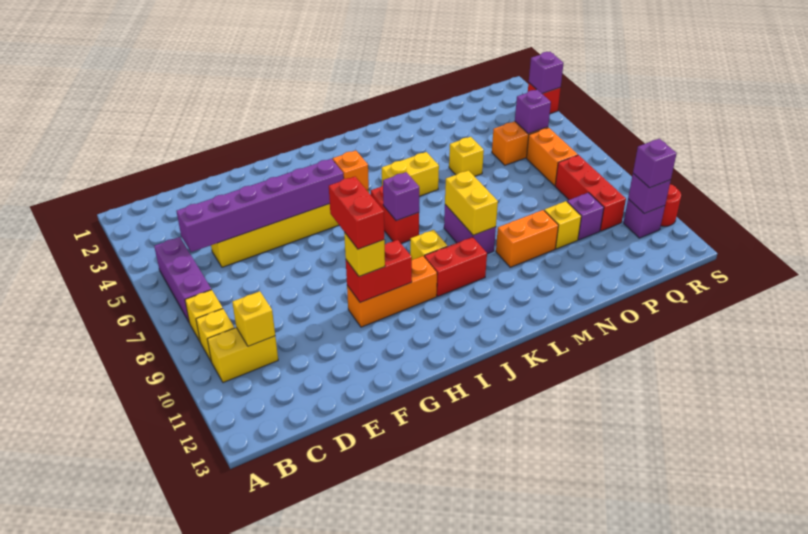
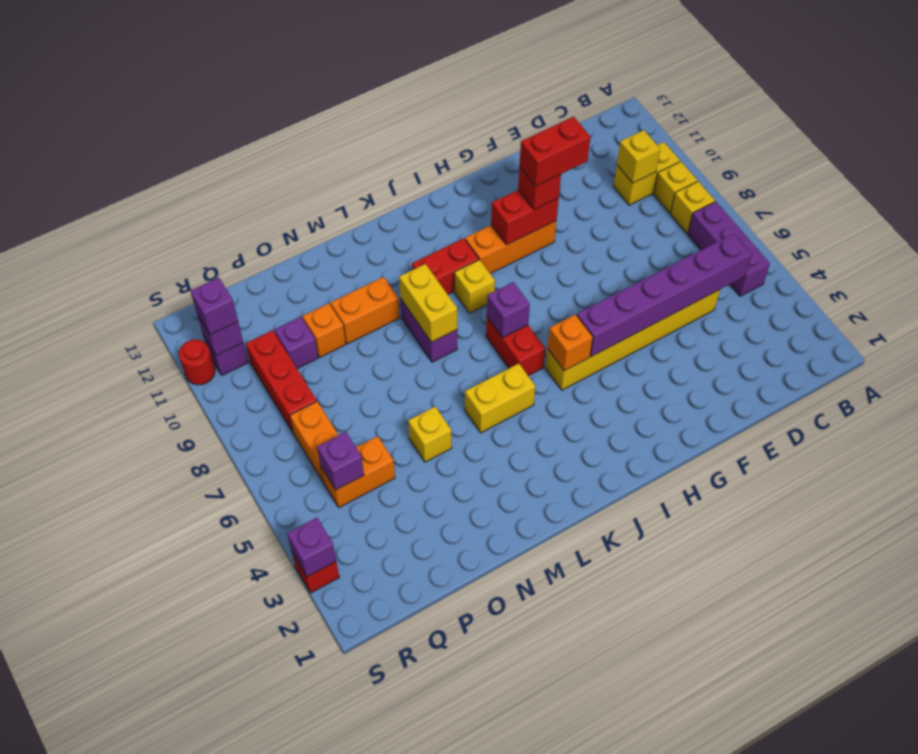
red 1x2 brick [329,177,384,249] -> red 1x2 brick turned to [520,117,590,186]
yellow 1x1 brick [344,232,385,277] -> red 1x1 brick [518,166,561,210]
yellow 1x1 brick [544,201,581,249] -> orange 1x1 brick [303,303,346,357]

